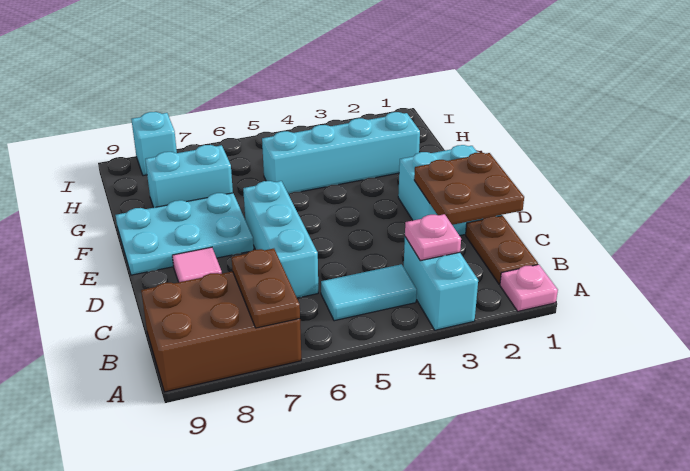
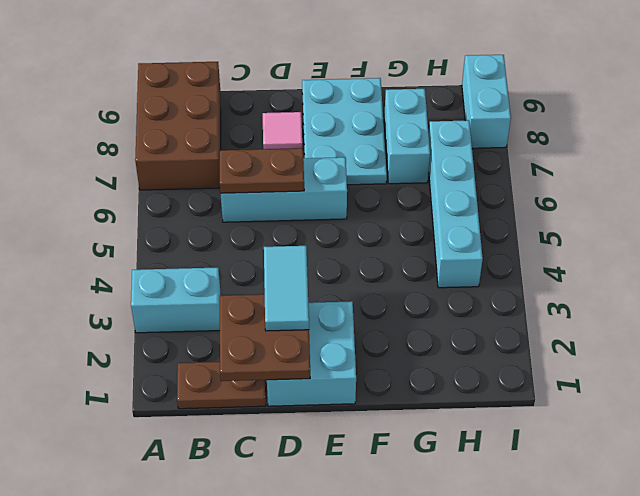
pink 1x1 plate [500,265,558,311] -> none
brown 1x2 plate [232,249,300,328] -> brown 1x2 plate moved to [220,148,304,193]
pink 1x1 plate [405,214,461,261] -> none
cyan 1x2 tile [321,264,417,321] -> cyan 1x2 tile moved to [264,246,309,331]
cyan 1x4 brick [262,112,420,194] -> cyan 1x4 brick moved to [429,120,483,288]
cyan 1x1 brick [131,112,177,176] -> cyan 1x2 brick [462,55,511,148]

